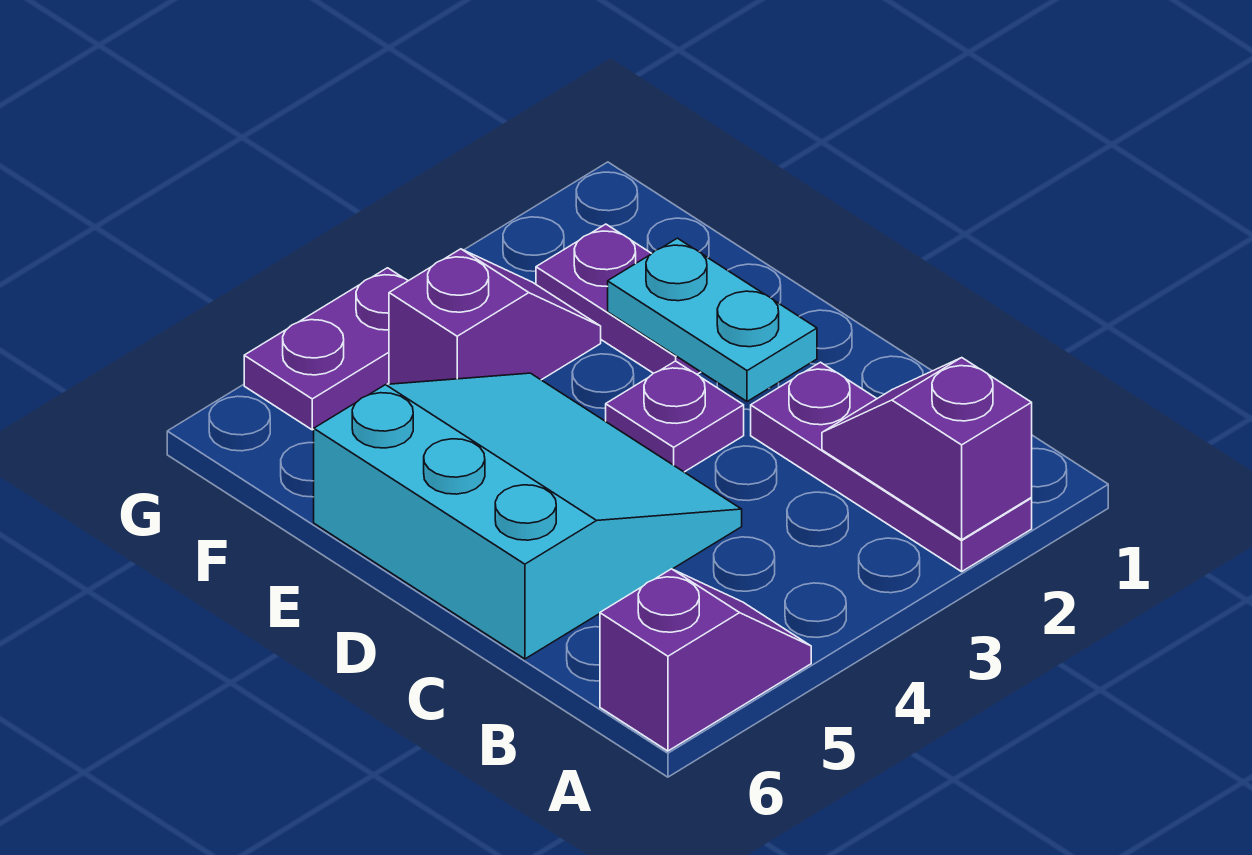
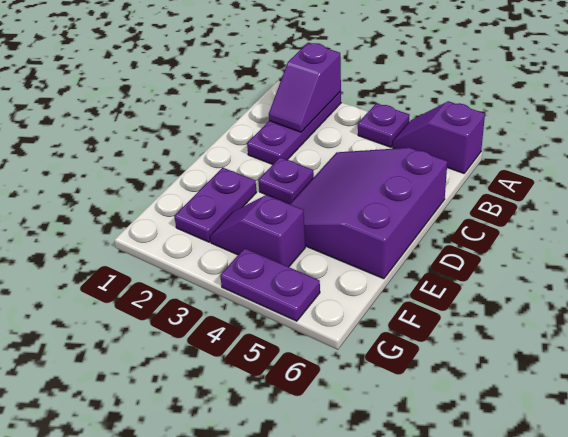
none -> purple 1x1 plate [358,103,410,147]
cyan 3x3 slope [314,373,742,659] -> purple 3x3 slope [290,148,447,279]
cyan 1x2 plate [608,238,817,401] -> none

